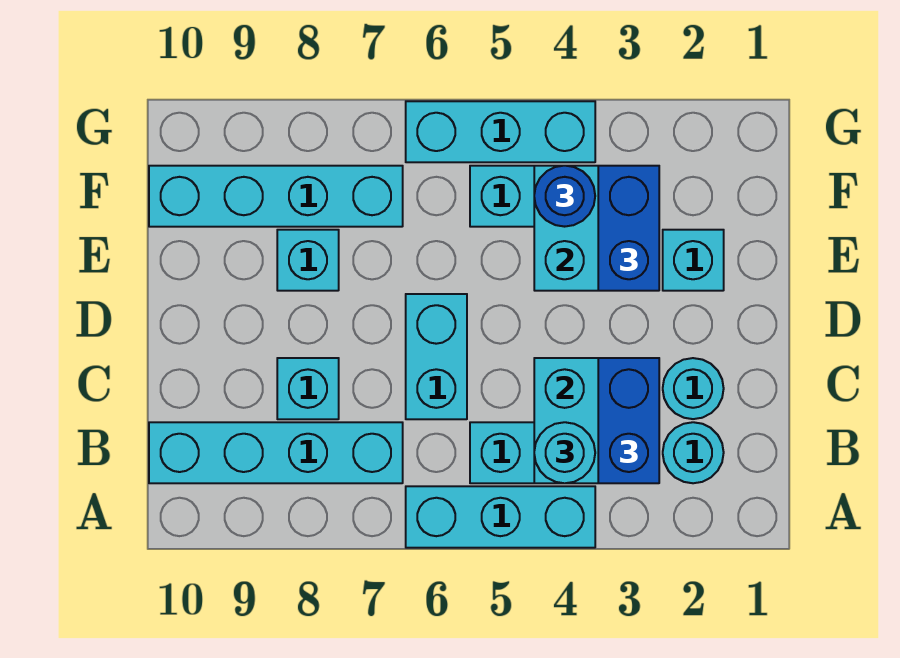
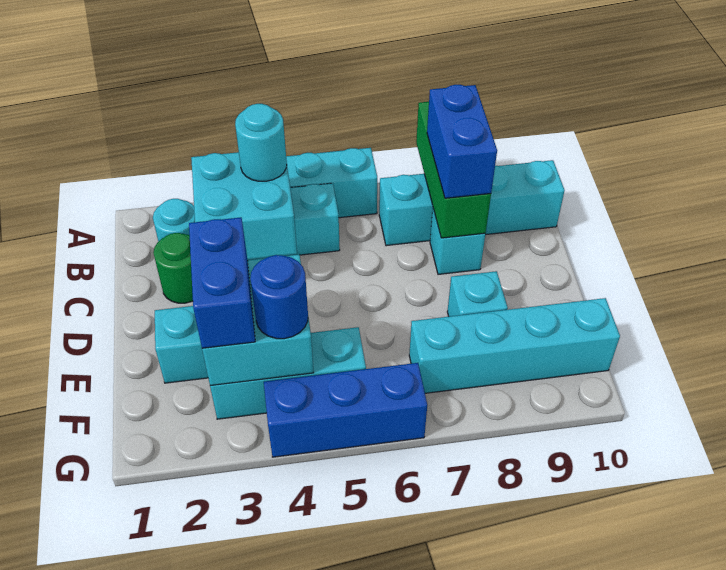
none -> green 1x3 brick [416,102,491,238]
blue 1x2 brick [598,358,659,483] -> blue 1x2 brick moved to [427,85,497,198]
cyan 1x1 round brick [663,358,724,419] -> green 1x1 round brick [153,233,193,303]
cyan 1x2 brick [406,294,467,419] -> none
cyan 1x3 brick [406,101,595,162] -> blue 1x3 brick [264,363,427,457]

